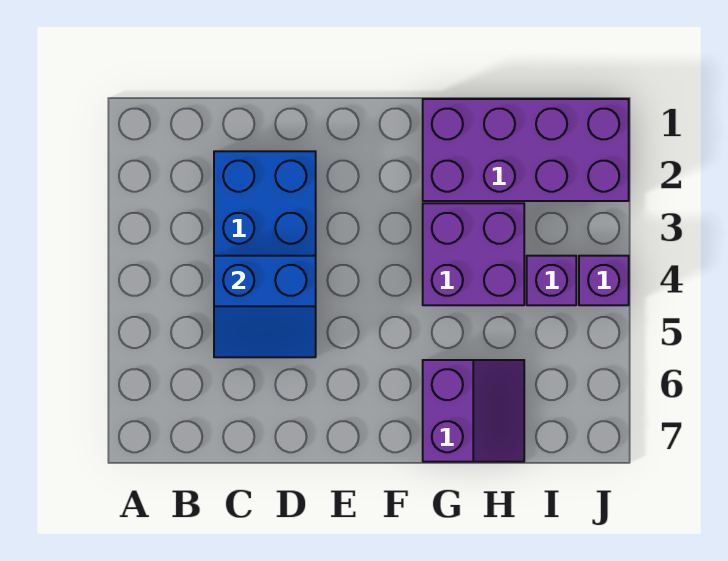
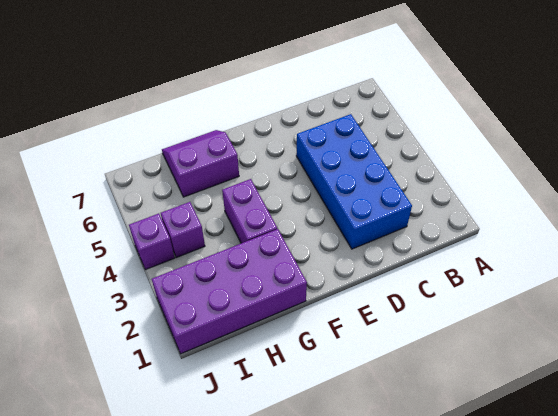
blue 2x2 slope [214,256,316,357] -> none
purple 2x2 brick [423,203,524,305] -> purple 1x2 brick [222,179,277,243]
purple 2x2 slope [423,360,524,462] -> purple 2x2 slope turned to [162,130,239,197]

